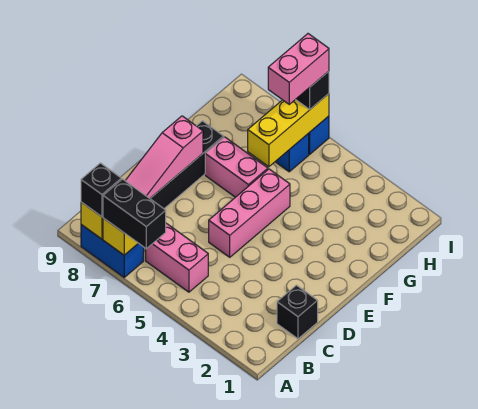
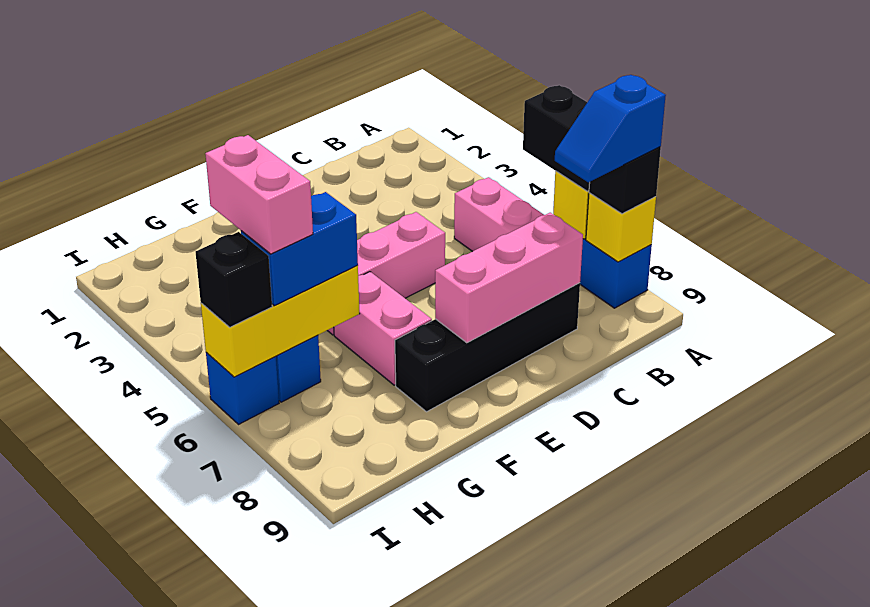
none -> blue 1x2 slope [555,75,666,182]
black 1x1 brick [277,285,318,339] -> none
pink 1x3 slope [125,116,203,198] -> pink 1x3 brick [435,213,583,343]
none -> blue 1x2 brick [241,192,358,306]
pink 1x2 brick [268,34,329,104] -> pink 1x2 brick turned to [205,135,313,254]

